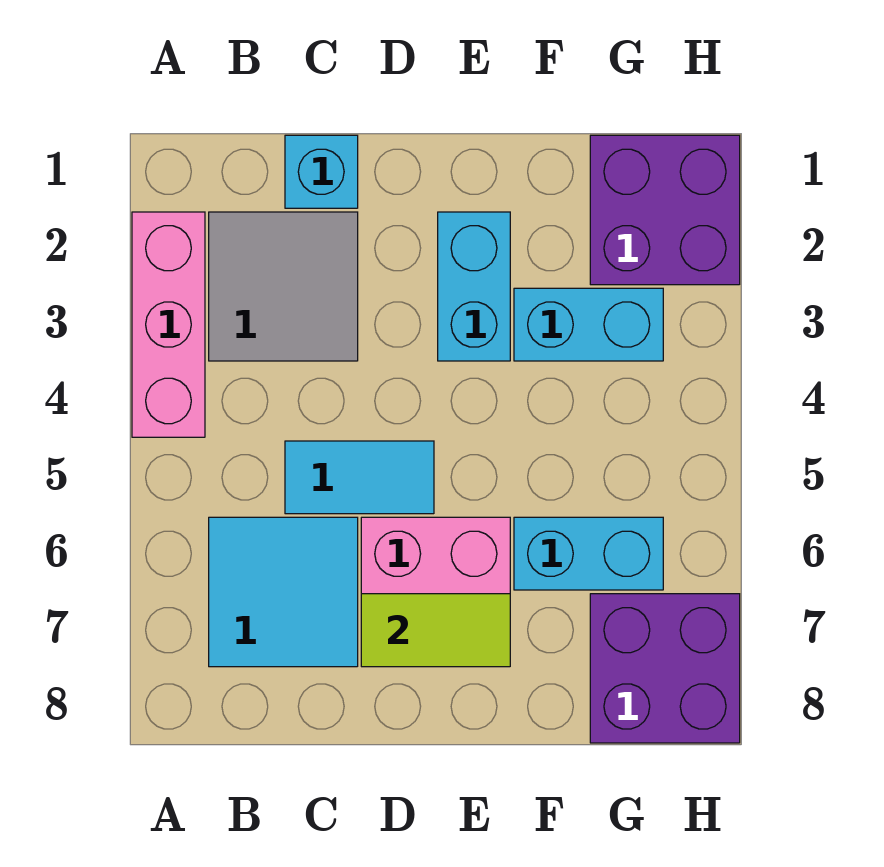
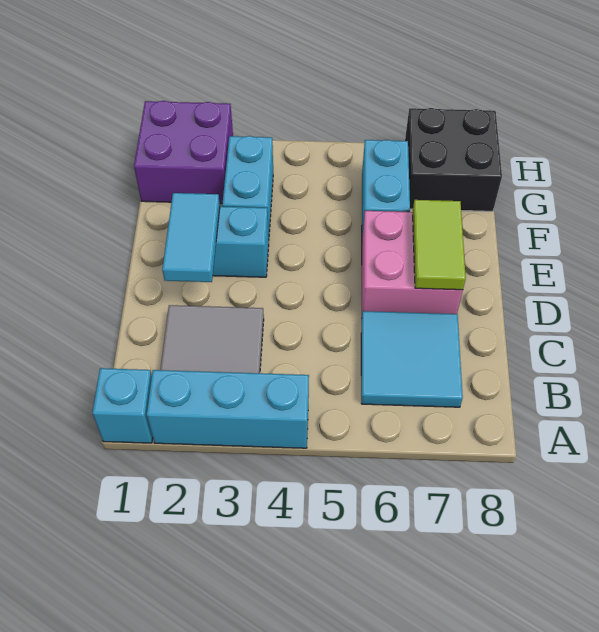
pink 1x3 brick [132,212,205,437] -> cyan 1x3 brick [147,370,309,448]
cyan 1x1 brick [285,135,358,208] -> cyan 1x1 brick moved to [92,368,153,443]
cyan 1x2 tile [285,441,434,514] -> cyan 1x2 tile moved to [162,193,220,282]
purple 2x2 brick [590,594,740,743] -> black 2x2 brick [405,108,502,211]

